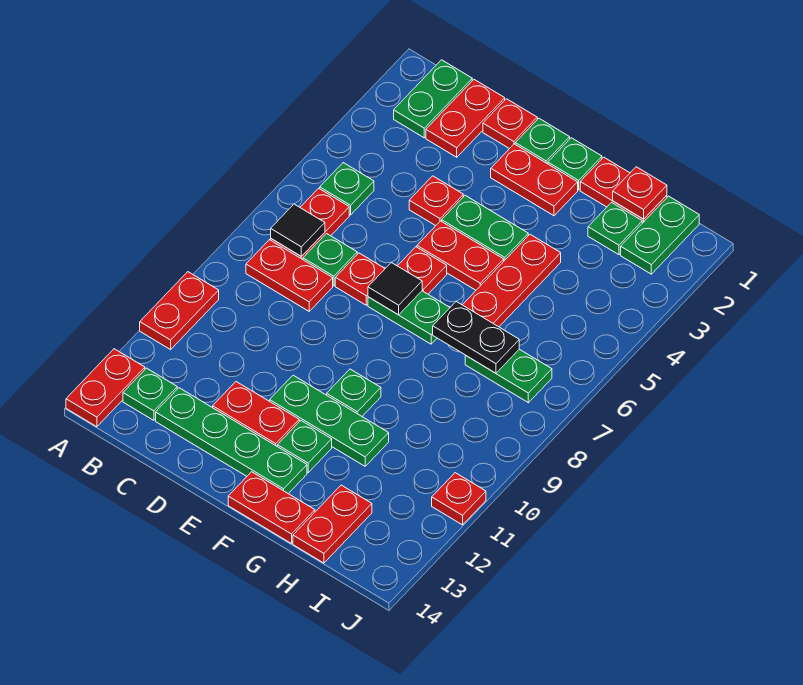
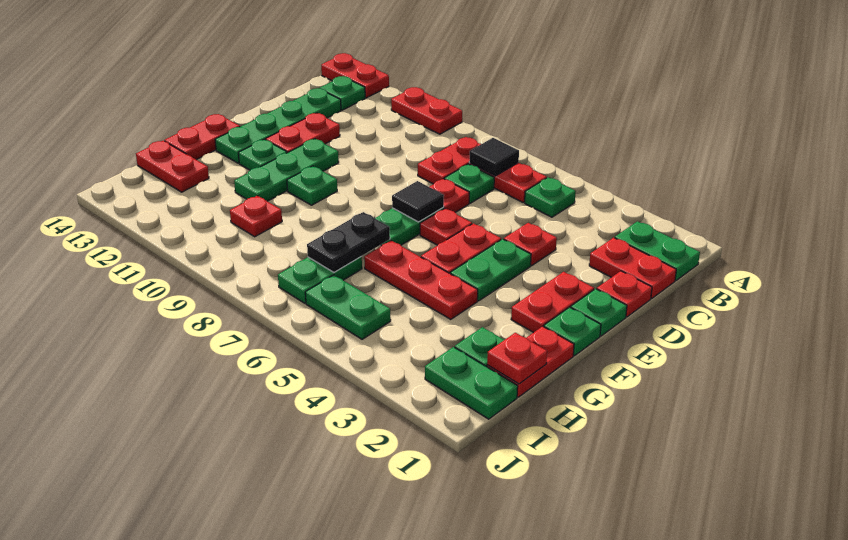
none -> green 1x2 plate [305,275,391,339]
red 1x1 plate [432,473,486,525] -> red 1x1 plate moved to [230,196,282,237]

